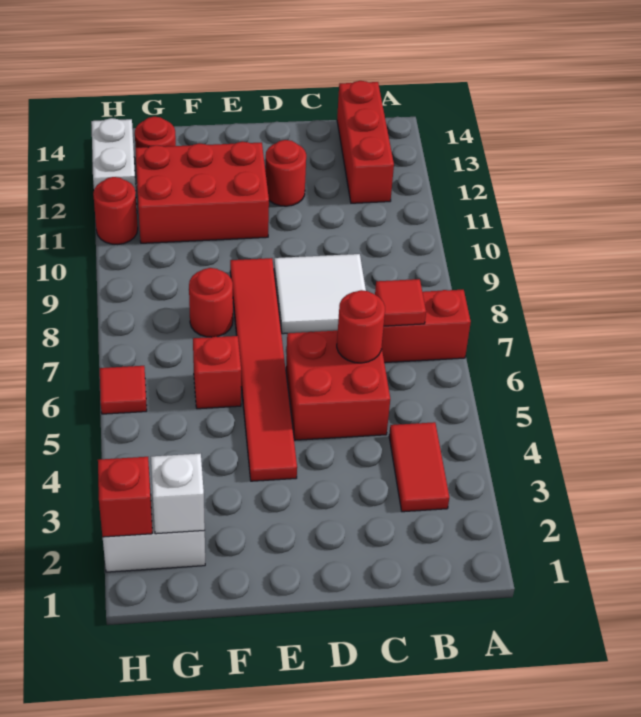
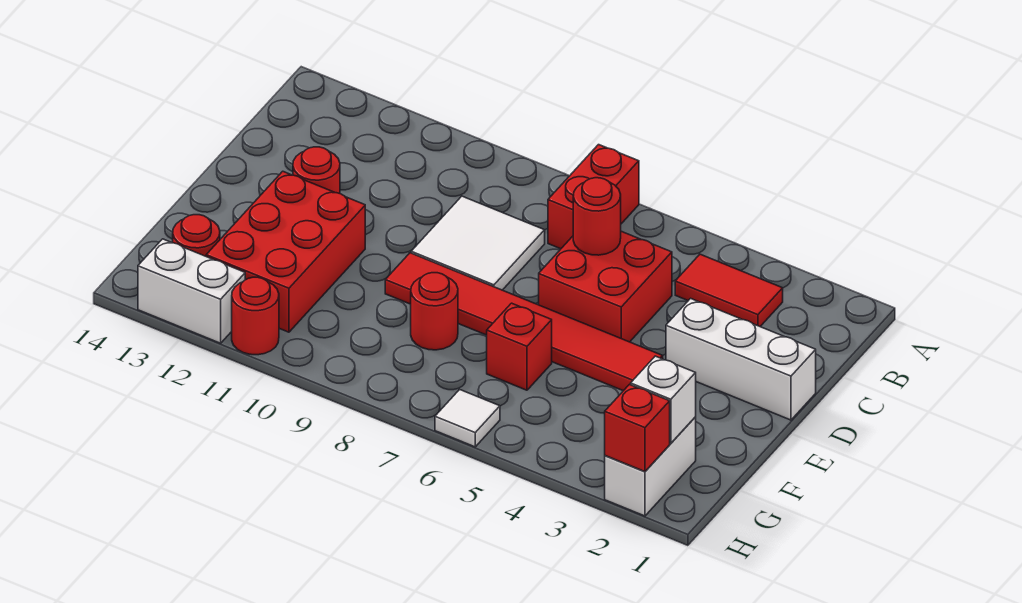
red 1x1 tile [375,279,426,326] -> none
red 1x3 brick [337,81,394,203] -> none
none -> white 1x3 brick [666,298,816,420]
red 1x1 tile [100,366,147,414] -> white 1x1 tile [435,389,500,447]

